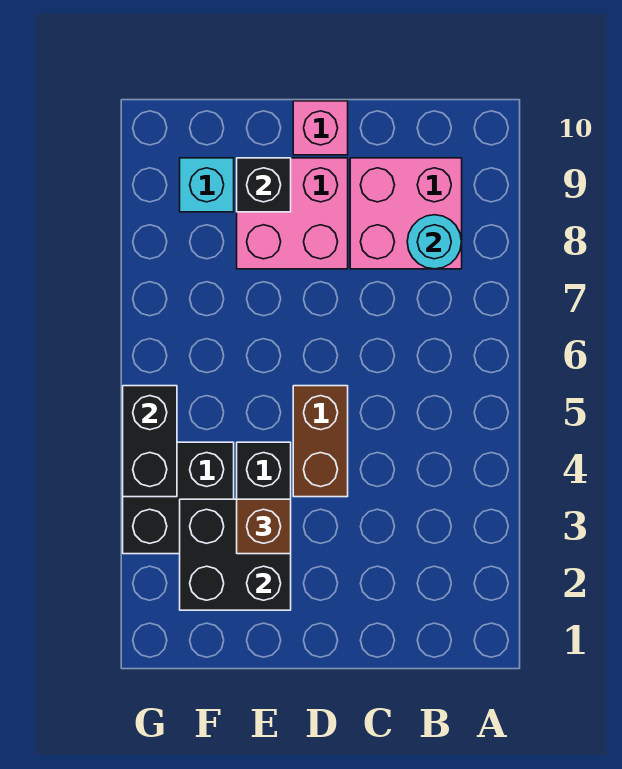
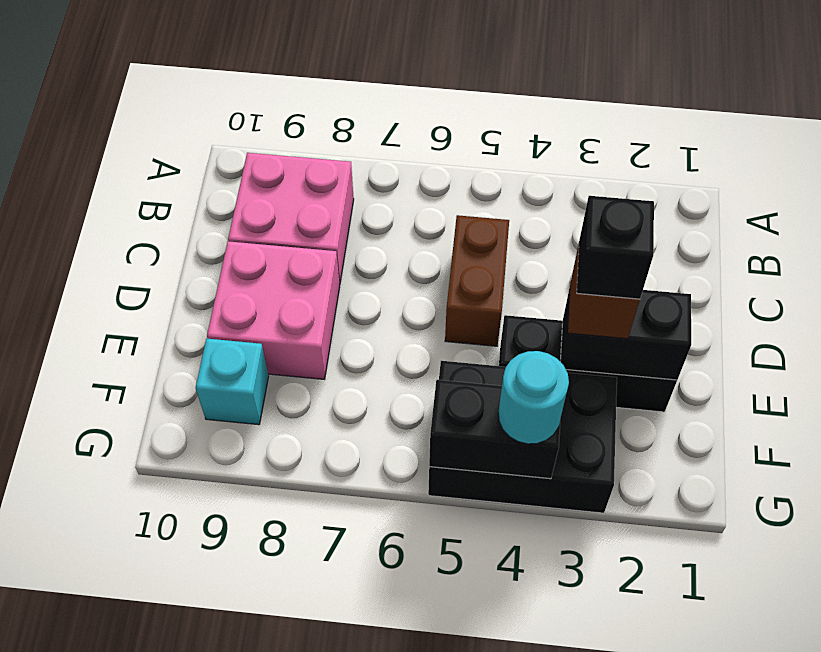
cyan 1x1 round brick [407,215,462,269] -> cyan 1x1 round brick moved to [498,351,569,444]
brown 1x2 brick [293,386,348,497] -> brown 1x2 brick turned to [445,215,509,346]
pink 1x1 brick [293,101,348,155] -> none
black 2x2 brick [180,499,291,610] -> black 1x2 brick [560,288,691,380]
black 1x1 brick [237,158,291,212] -> black 1x1 brick moved to [577,196,654,299]
black 2x2 brick [123,442,234,554] -> black 2x3 brick [428,361,617,513]

